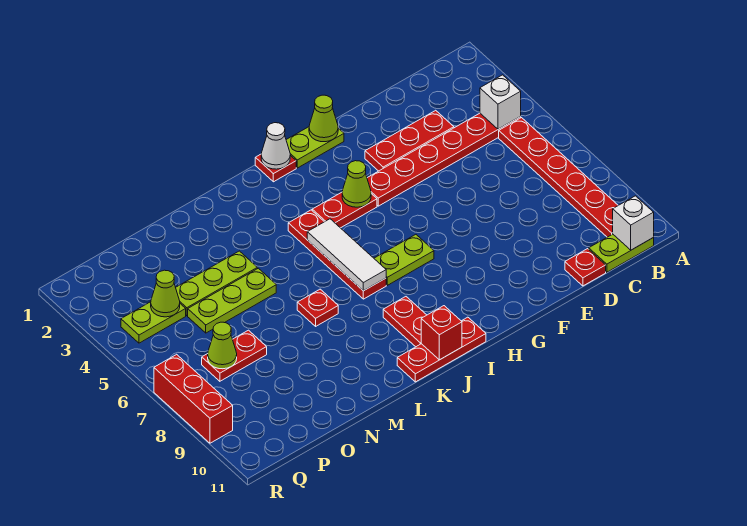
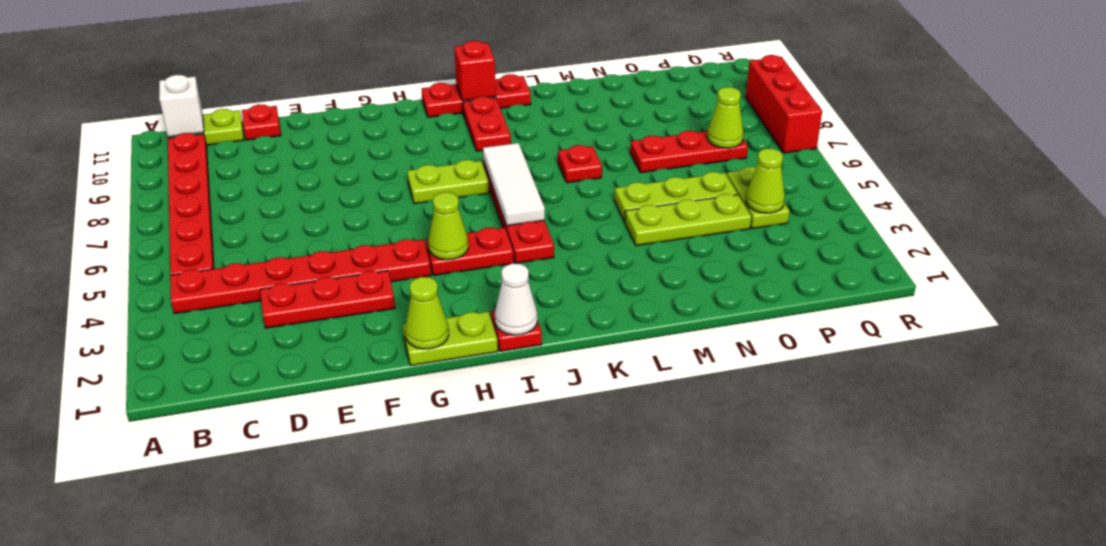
white 1x1 brick [480,75,521,129] -> none
red 1x2 plate [202,330,267,381] -> red 1x3 plate [630,131,748,173]
lime 1x2 plate [121,302,186,343] -> lime 1x2 plate turned to [727,167,790,228]

